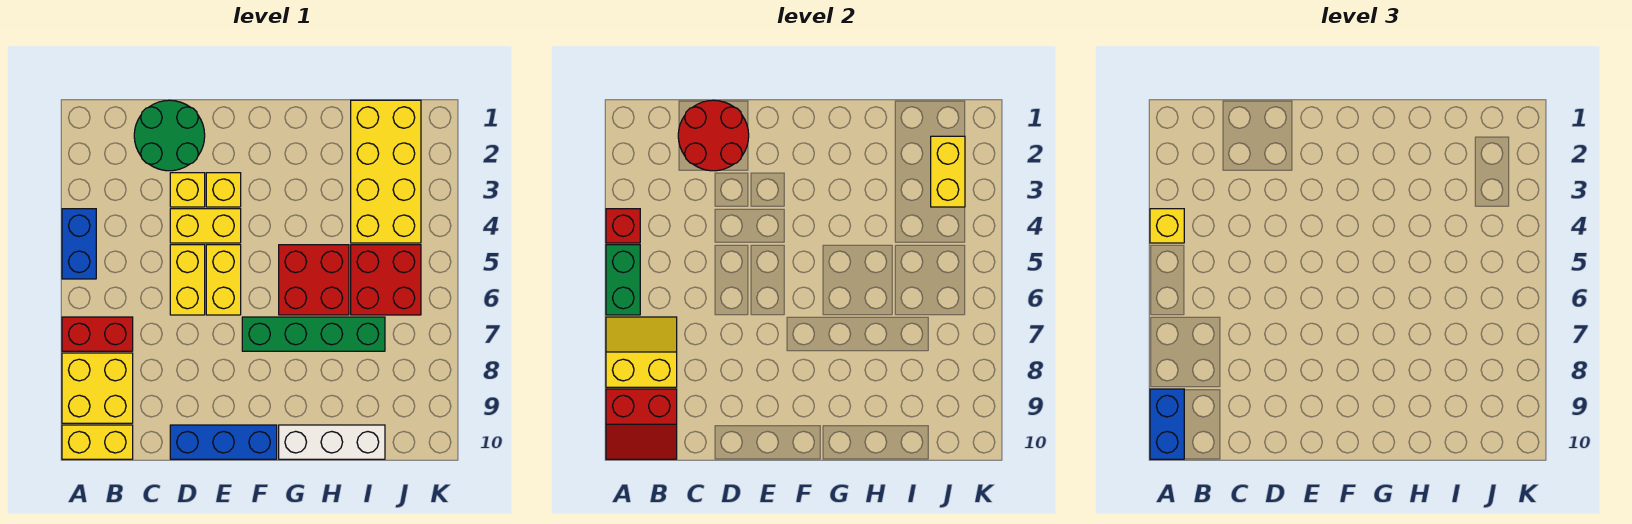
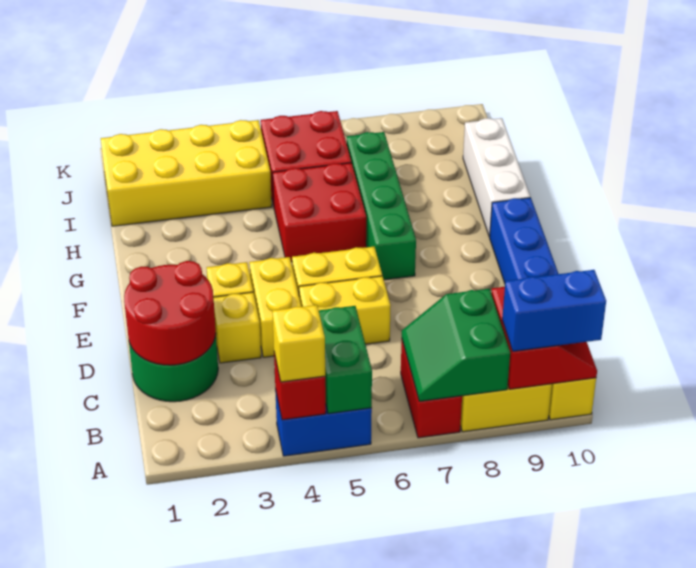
green 1x2 brick [606,245,640,315] -> green 1x2 brick turned to [319,306,372,414]
yellow 2x2 slope [606,317,677,387] -> green 2x2 slope [402,289,510,401]
yellow 1x2 brick [931,136,965,207] -> none

